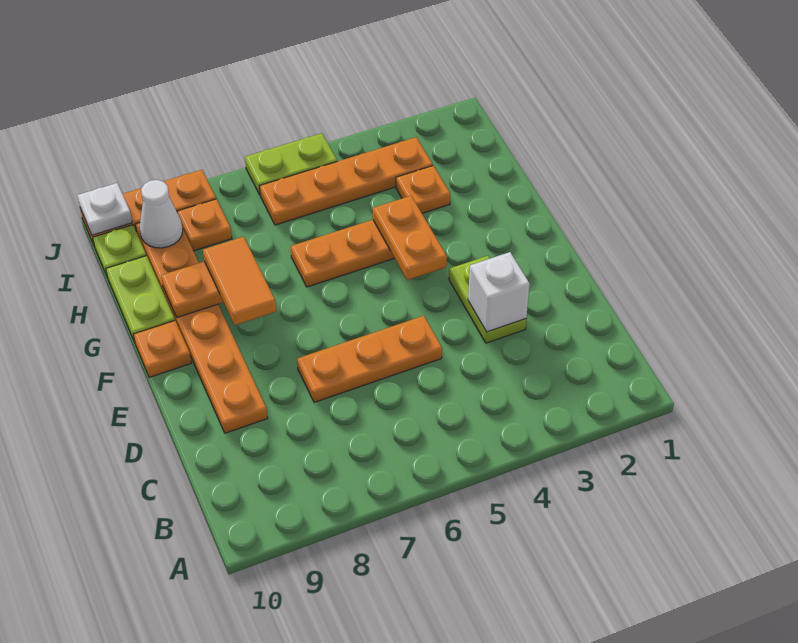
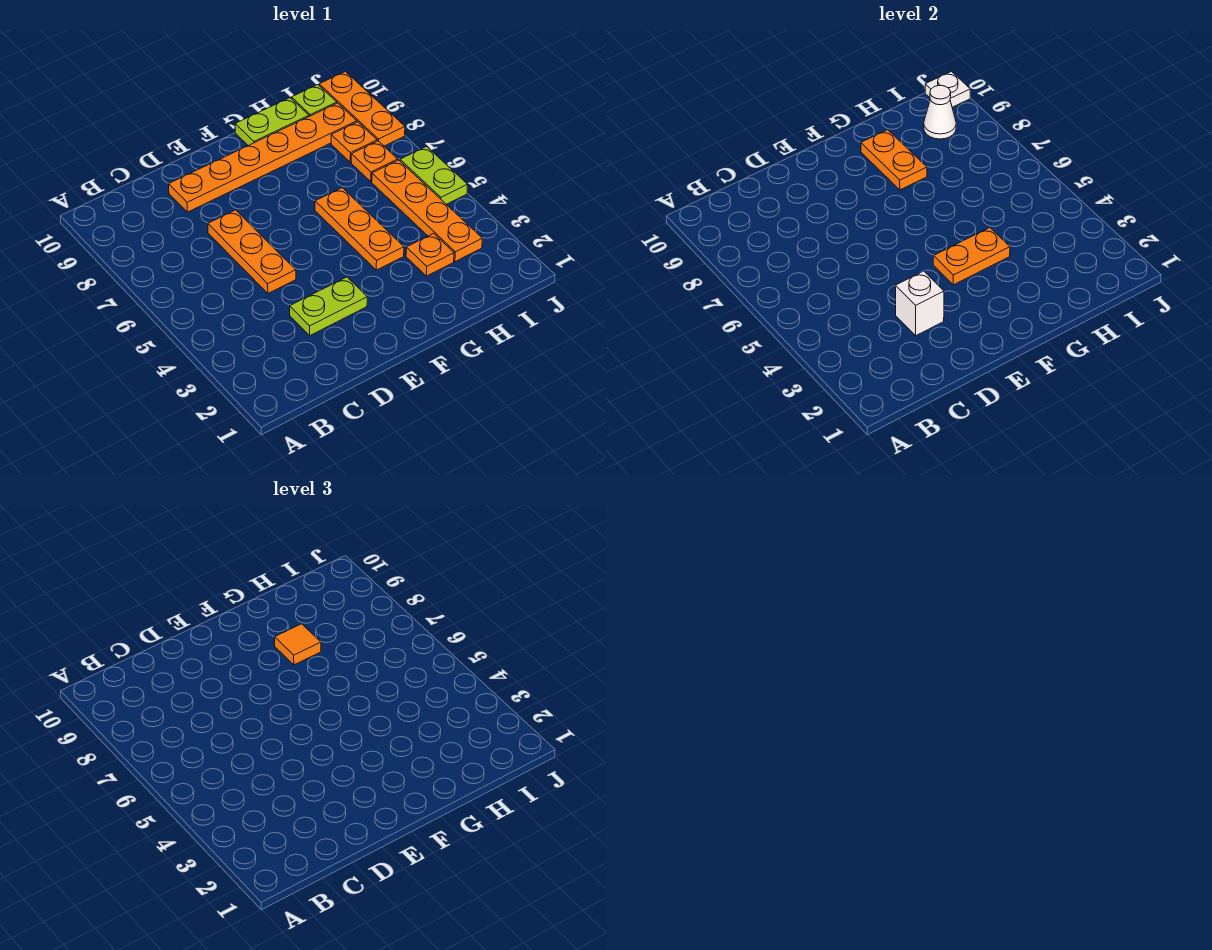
orange 1x2 tile [203,237,276,325] -> orange 1x1 tile [275,624,321,665]
orange 1x1 plate [133,321,191,377] -> orange 1x1 plate moved to [351,141,398,182]

